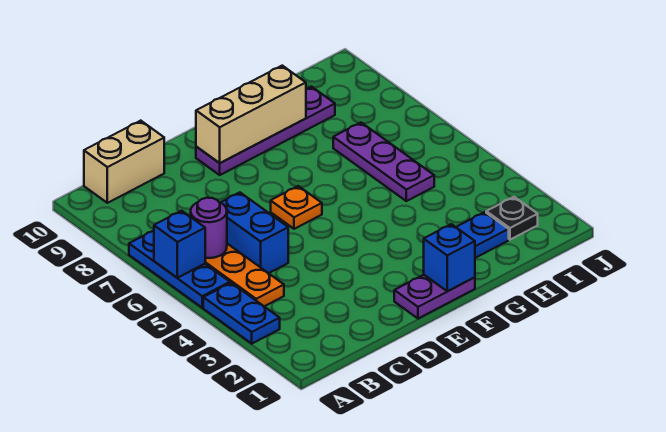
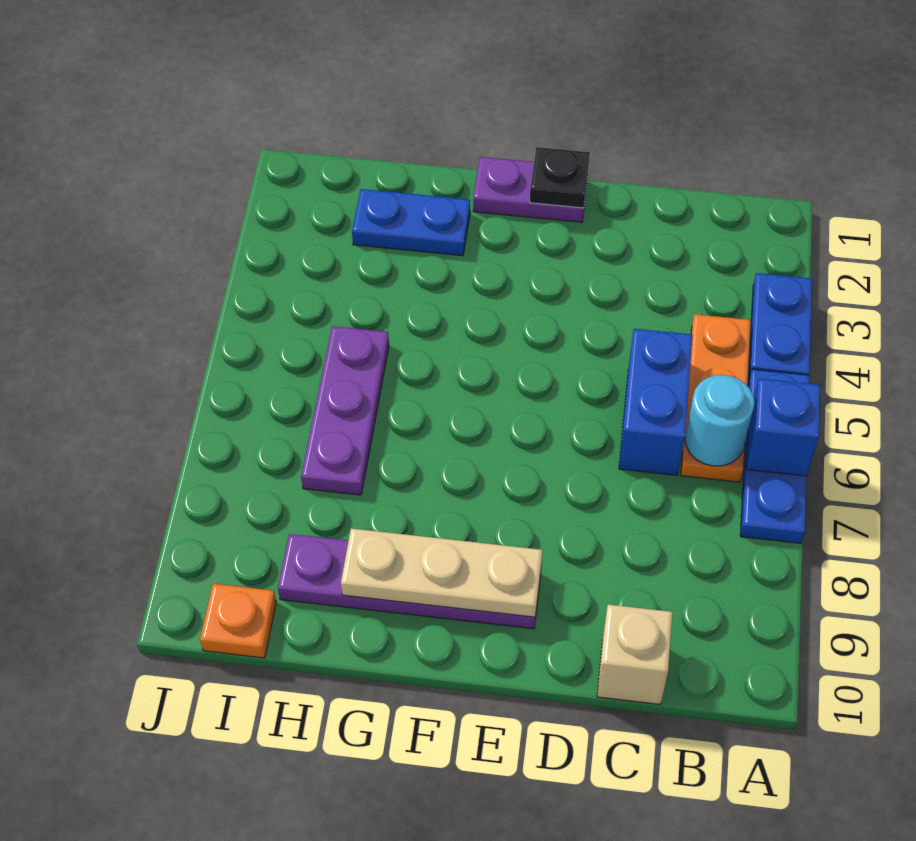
purple 1x1 round brick [191,198,227,258] -> cyan 1x1 round brick [685,375,755,466]
tan 1x2 brick [84,121,164,203] -> tan 1x1 brick [597,605,672,704]
orange 1x1 plate [271,186,322,229] -> orange 1x1 plate moved to [200,584,276,658]
tan 1x3 brick [196,66,306,163] -> tan 1x3 plate [341,528,543,617]
blue 1x1 brick [424,224,475,291] -> none
black 1x1 plate [486,197,538,240] -> black 1x1 plate moved to [530,147,590,208]

